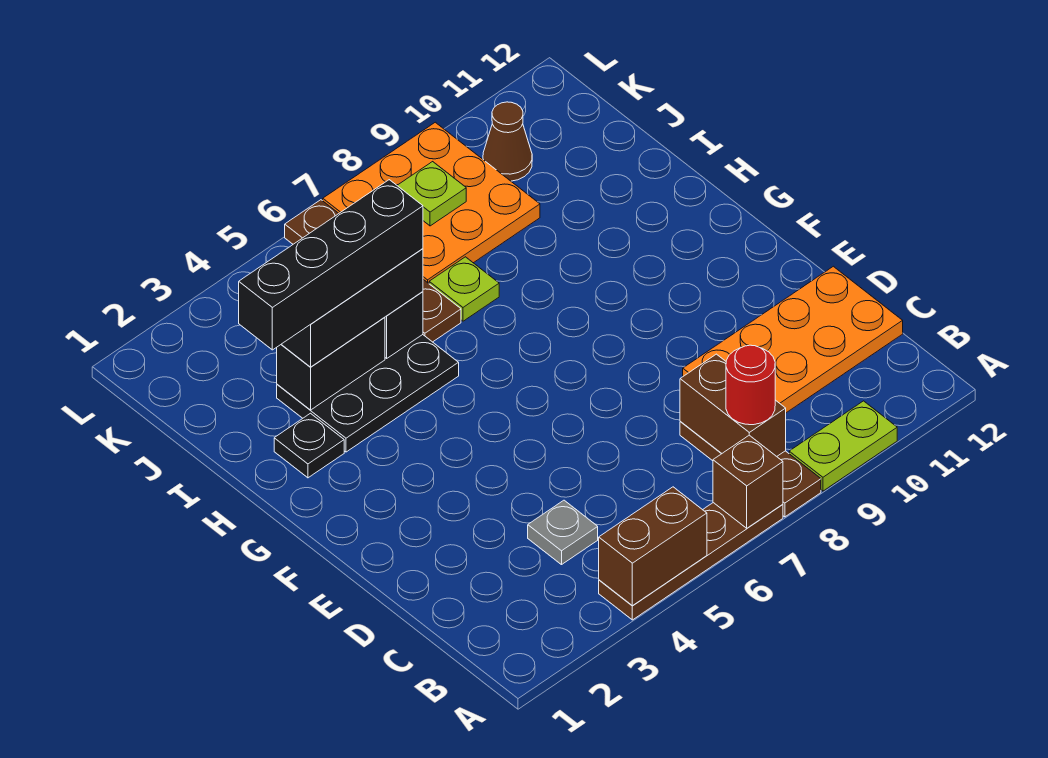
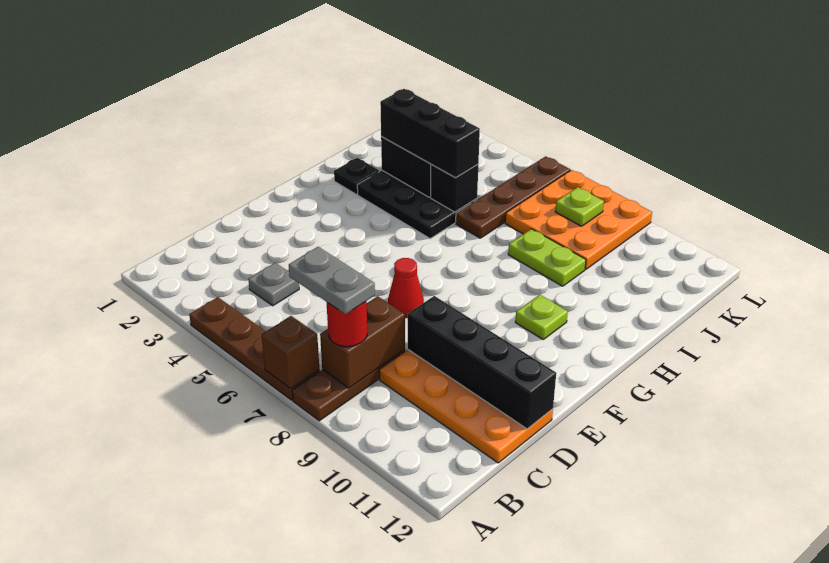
brown 1x2 brick [599,487,707,606] -> none
lime 1x2 plate [789,401,897,491] -> lime 1x2 plate moved to [508,229,586,286]
none -> grey 1x2 plate [289,247,375,314]
none -> red 1x1 cone [388,258,424,318]
black 1x4 brick [239,180,423,350] -> black 1x4 brick moved to [408,296,556,429]
lime 1x1 plate [429,257,499,321] -> lime 1x1 plate moved to [515,295,568,339]
brown 1x1 cone [483,102,532,181] -> none

